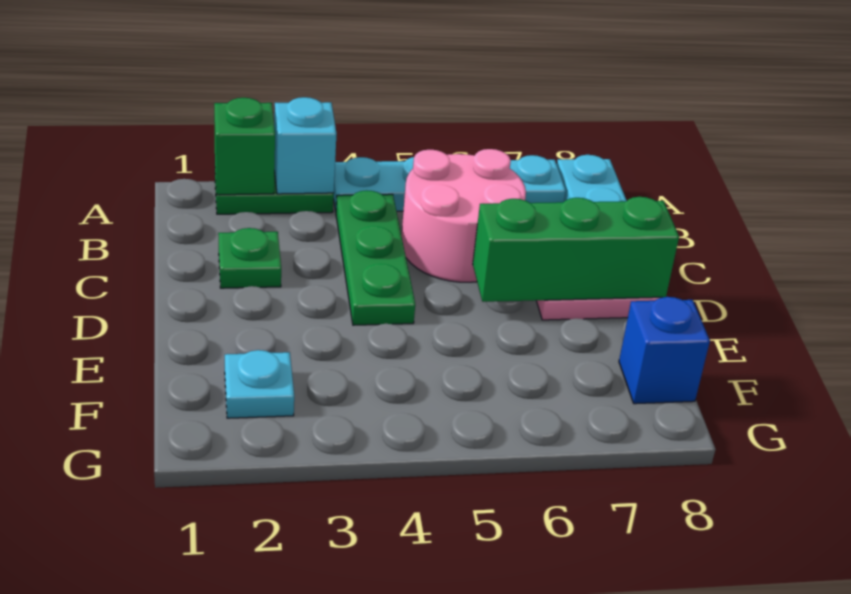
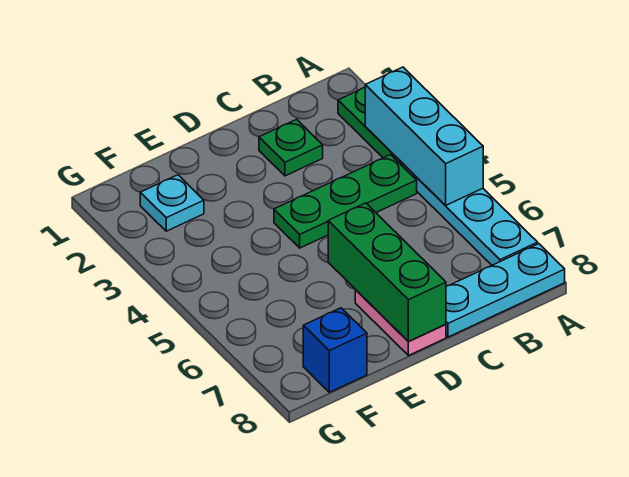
green 1x1 brick [214,98,275,195] -> none
cyan 1x1 brick [274,97,337,194] -> cyan 1x3 brick [365,67,483,206]
pink 2x2 round brick [401,149,526,282] -> none

